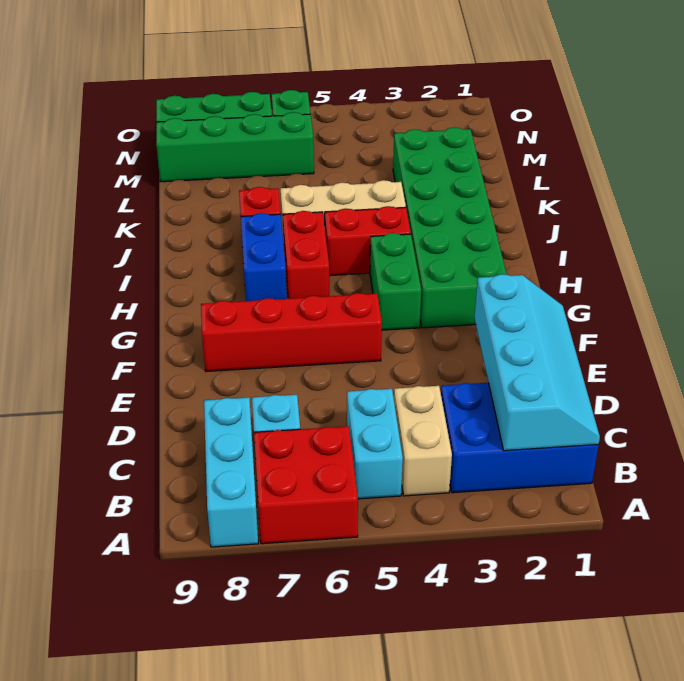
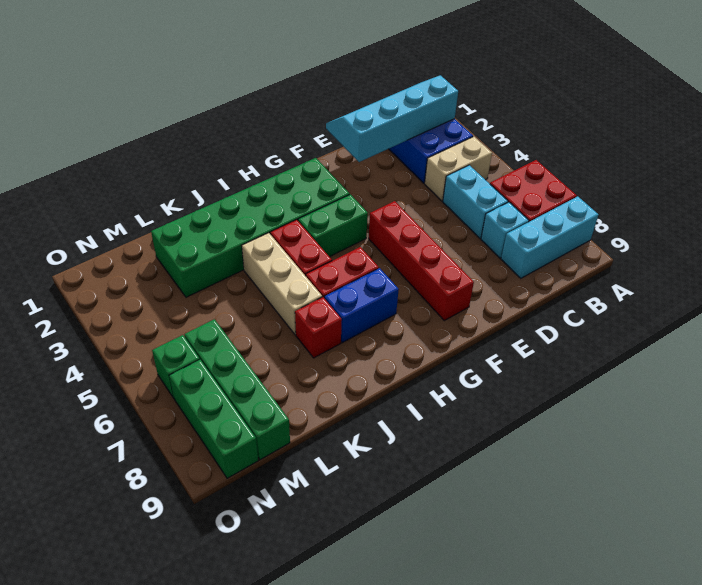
cyan 1x2 brick [347,389,403,499] -> cyan 1x2 brick turned to [443,165,508,238]

